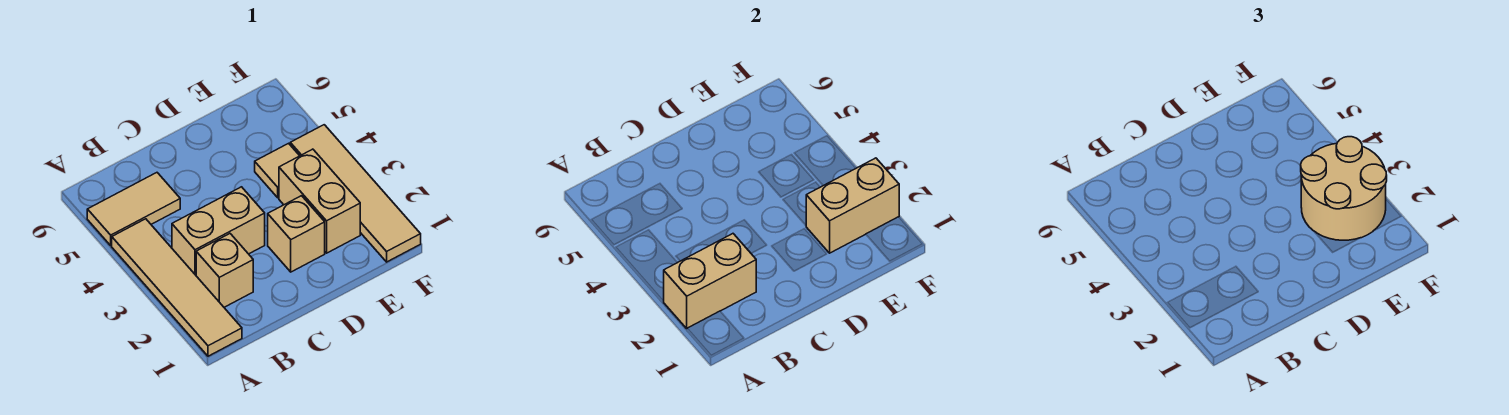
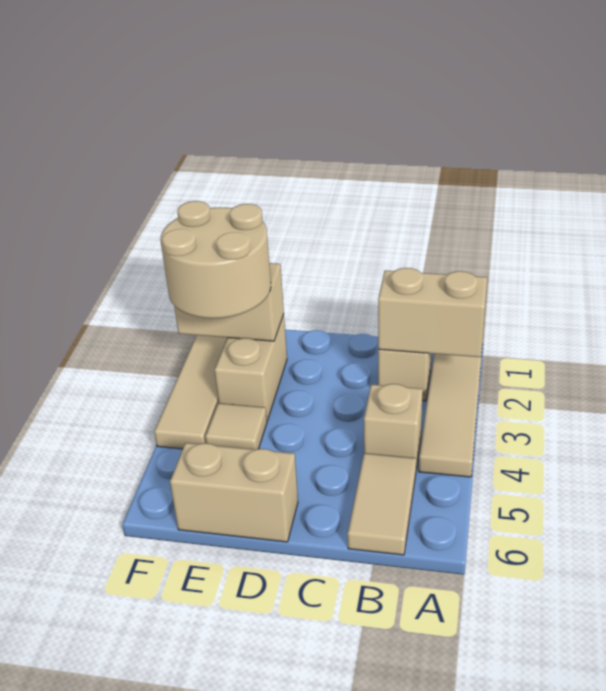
tan 1x2 tile [87,173,180,245] -> tan 1x2 tile turned to [348,453,416,555]
tan 1x2 brick [172,187,265,275] -> tan 1x2 brick moved to [170,443,298,542]
tan 1x1 brick [268,196,325,272] -> tan 1x1 brick moved to [364,384,423,469]

